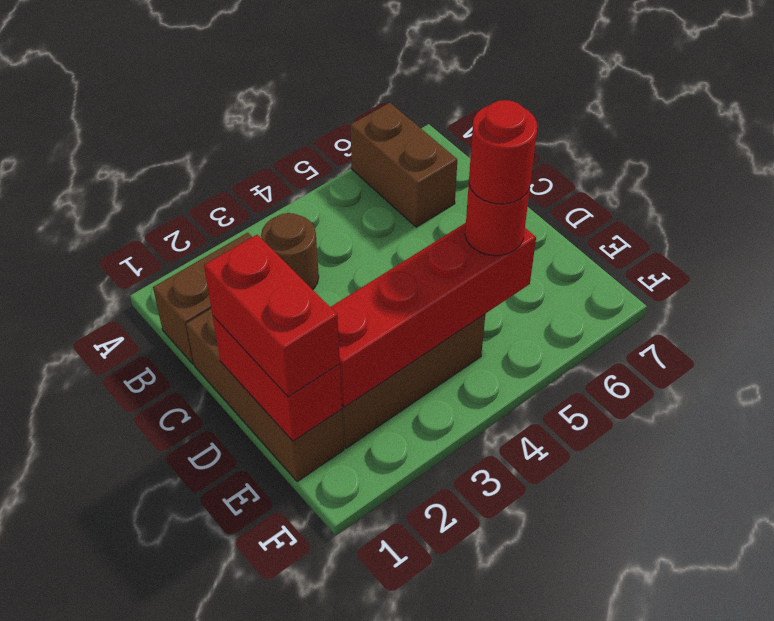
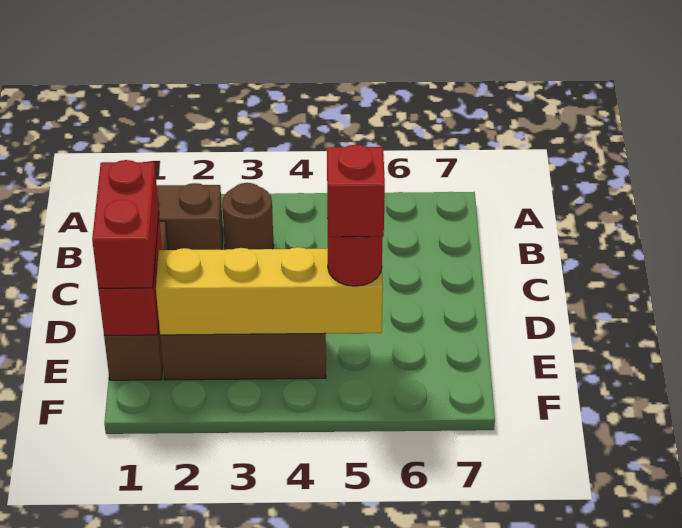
brown 1x2 brick [350,103,457,227] -> none
red 1x4 brick [331,223,536,407] -> yellow 1x4 brick [156,247,383,335]
red 1x1 round brick [469,100,537,204] -> red 1x1 brick [327,145,385,237]

